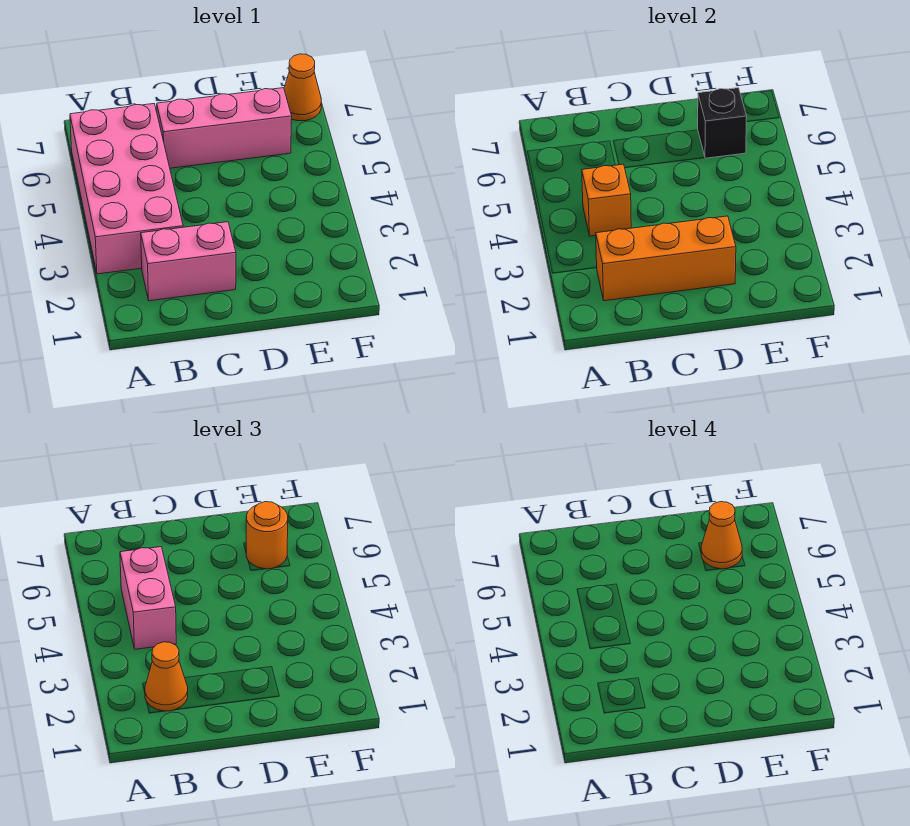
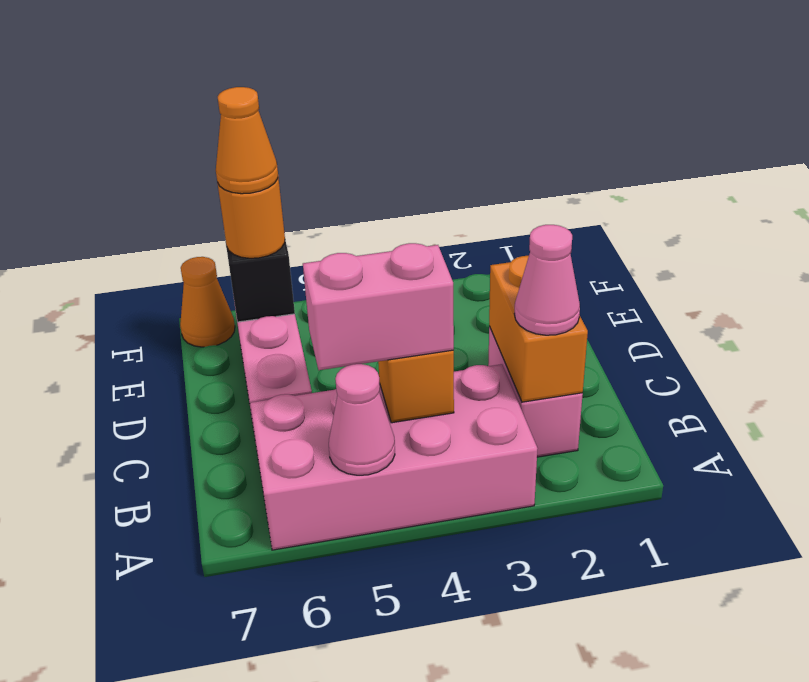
none -> pink 1x1 cone [329,364,395,475]
orange 1x3 brick [596,216,736,301] -> orange 1x2 brick [489,256,588,402]
orange 1x1 cone [145,642,188,711] -> pink 1x1 cone [514,225,580,335]

